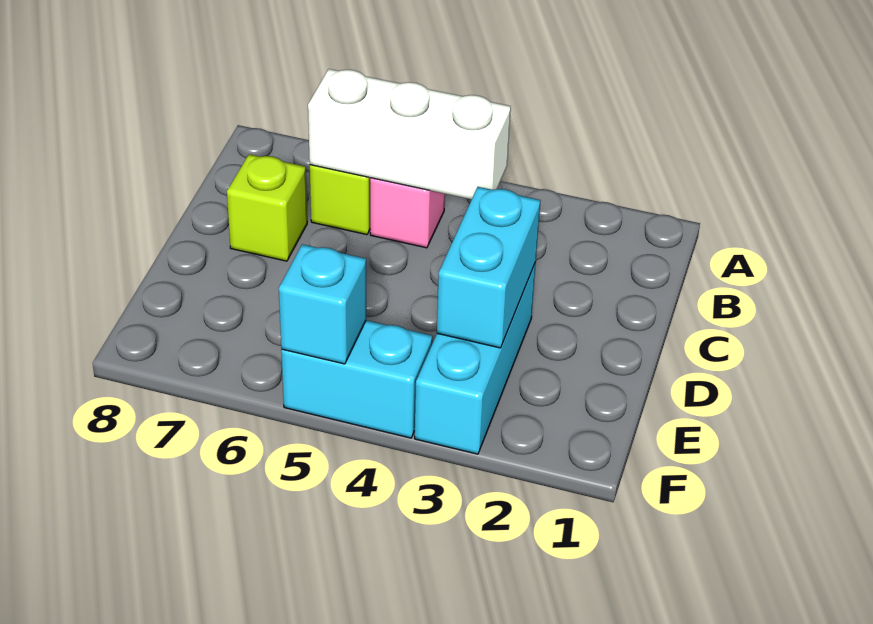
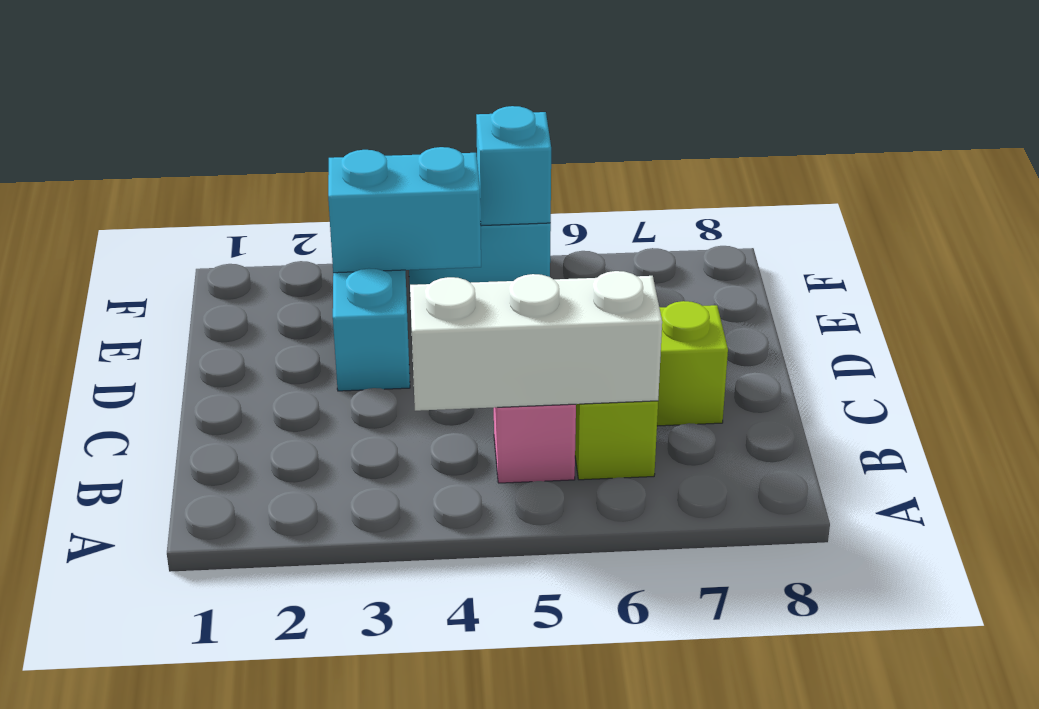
cyan 1x2 brick [437,187,541,348] -> cyan 1x2 brick turned to [328,147,481,273]

